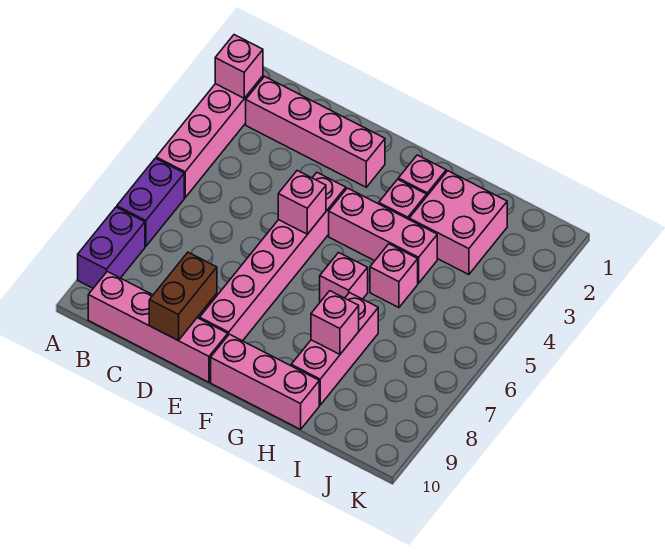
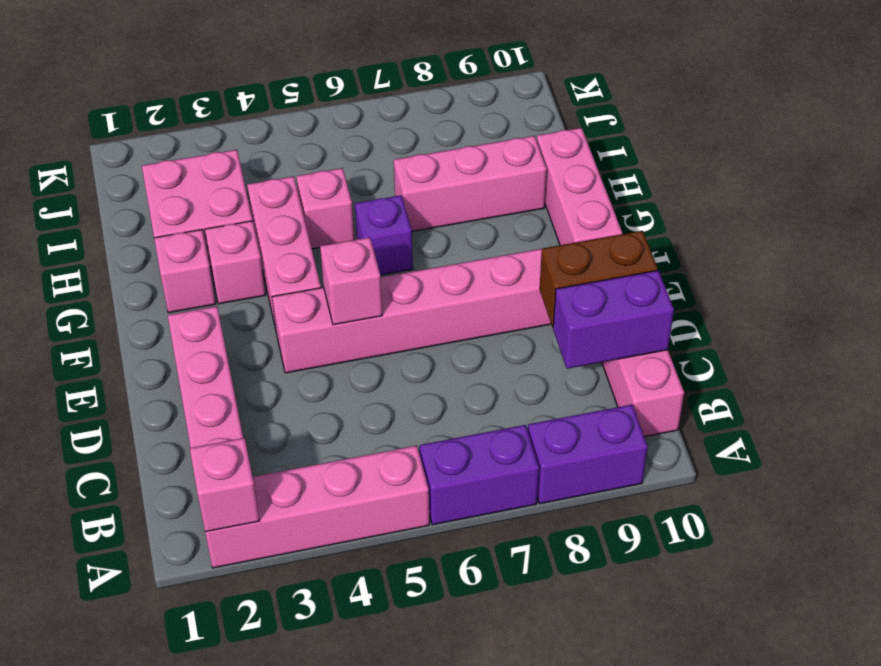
none -> purple 1x2 brick [553,270,674,369]
pink 1x1 brick [320,253,368,302] -> purple 1x1 brick [355,195,413,275]
pink 1x1 brick [311,291,359,354] -> none

